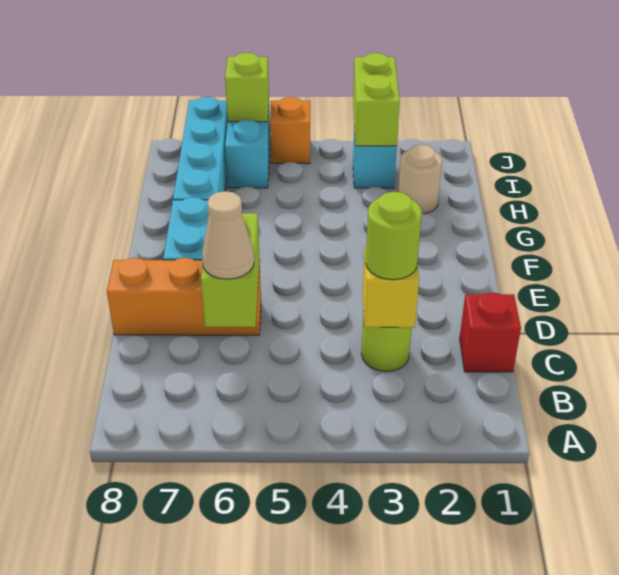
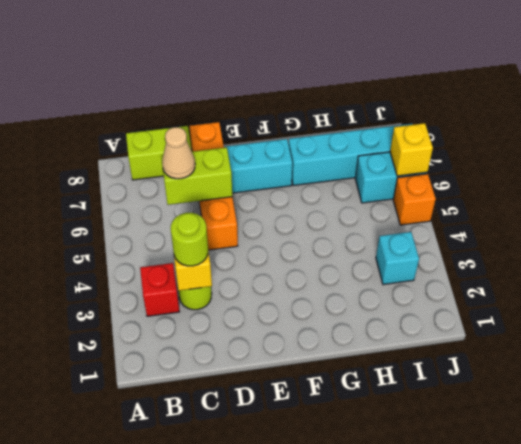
red 1x1 brick [460,292,521,372] -> red 1x1 brick moved to [140,263,179,316]
orange 1x3 brick [107,258,261,335] -> orange 1x4 brick [189,122,238,250]
tan 1x1 round brick [398,145,442,214] -> none
lime 1x2 brick [353,53,400,146] -> lime 1x2 brick moved to [126,126,192,180]
lime 1x1 brick [225,53,269,122] -> yellow 1x1 brick [390,123,433,176]

